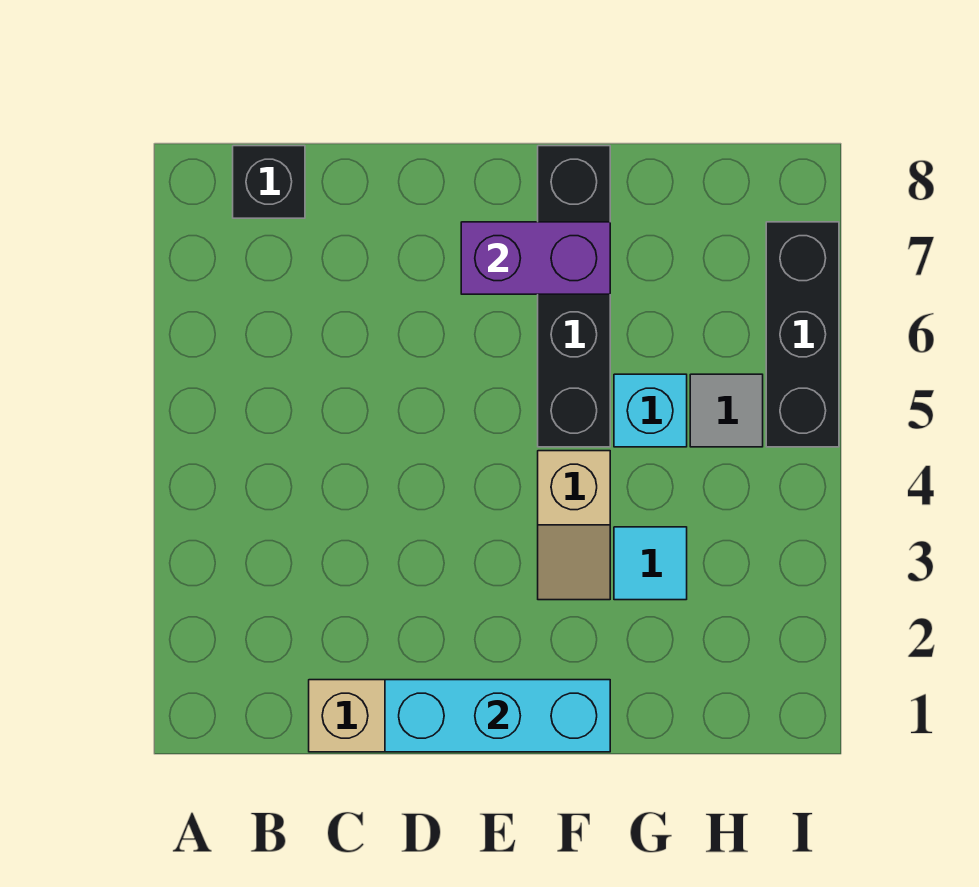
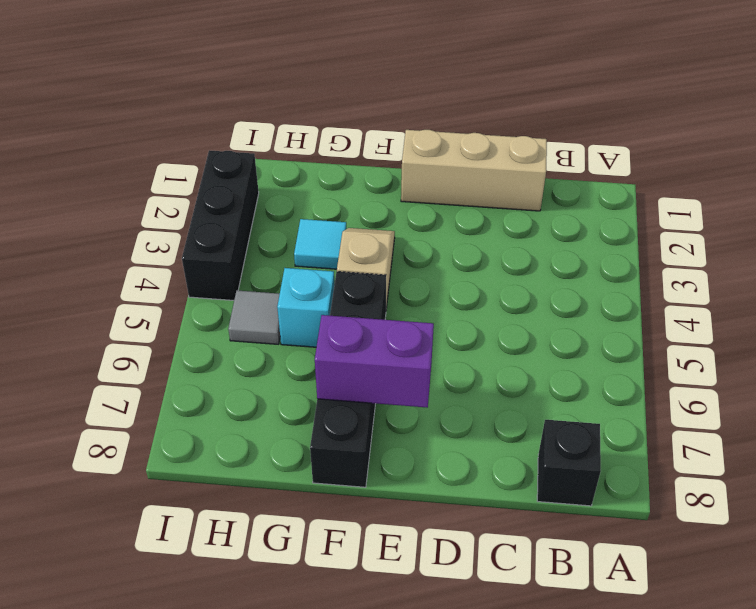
cyan 1x3 brick [385,680,610,752] -> none
black 1x3 brick [766,222,839,447] -> black 1x3 brick moved to [182,150,259,300]

